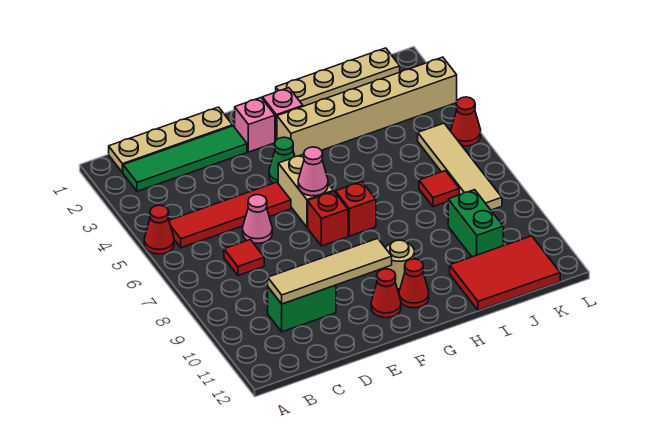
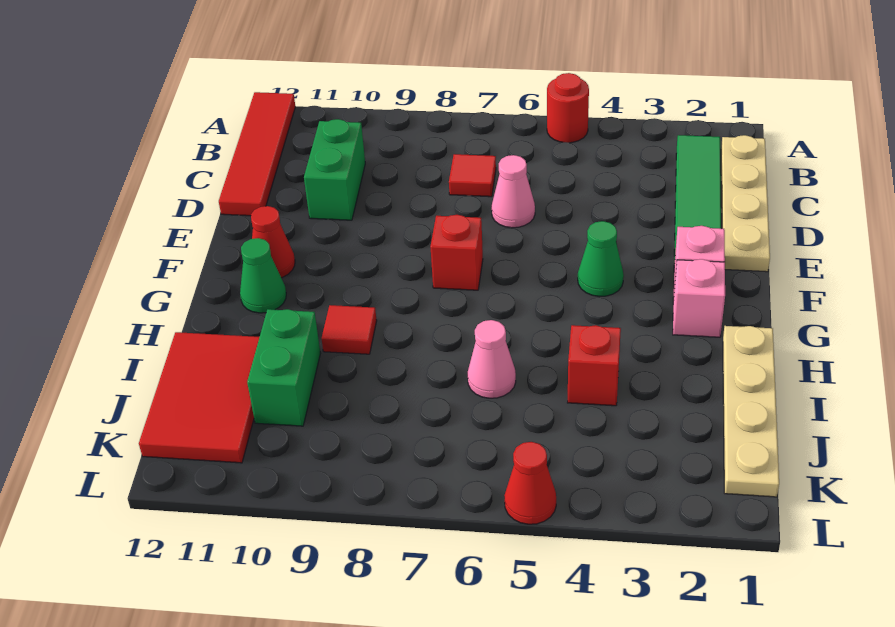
red 1x1 cone [144,205,174,254] -> red 1x1 round brick [547,73,589,143]
red 1x4 tile [169,182,291,248] -> red 1x4 tile moved to [219,92,295,216]
tan 1x4 tile [268,238,392,304] -> none
tan 1x2 brick [278,154,333,227] -> none
pink 1x1 cone [298,147,328,196] -> pink 1x1 cone moved to [468,320,516,398]
tan 1x6 brick [277,57,457,157] -> none
red 1x1 brick [335,182,376,236] -> red 1x1 brick moved to [568,325,621,406]
tan 1x1 round brick [385,240,414,289] -> none
red 1x1 cone [399,259,429,308] -> green 1x1 cone [240,238,286,313]
red 1x1 tile [419,171,459,207] -> red 1x1 tile moved to [321,305,377,354]
green 1x2 brick [448,190,503,257] -> green 1x2 brick turned to [247,309,321,426]
tan 1x4 tile [418,123,502,210] -> none

